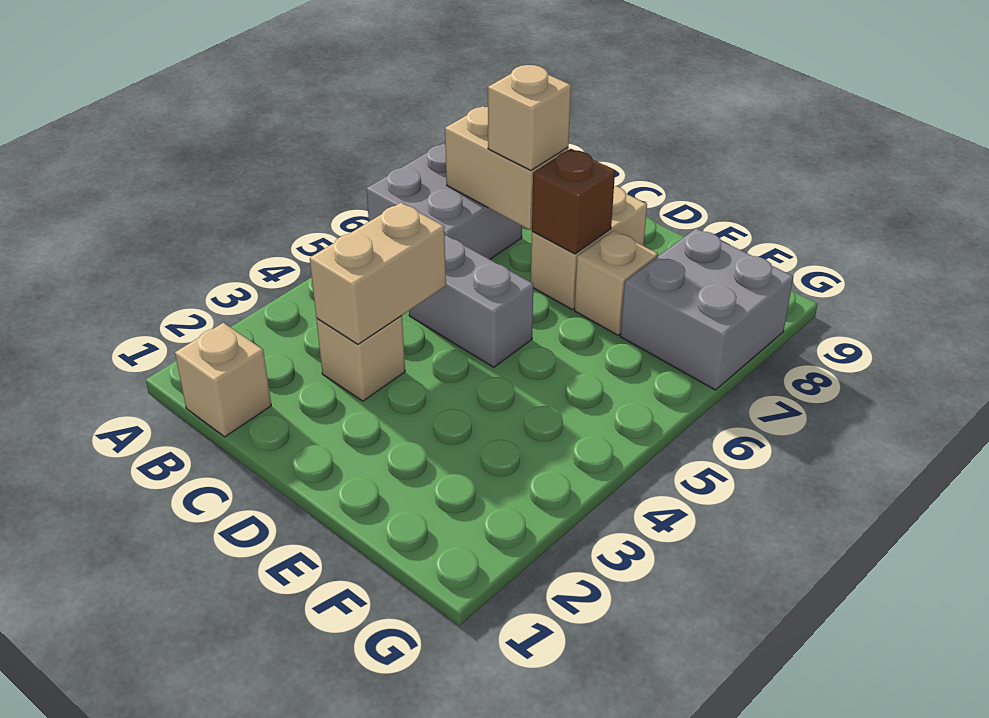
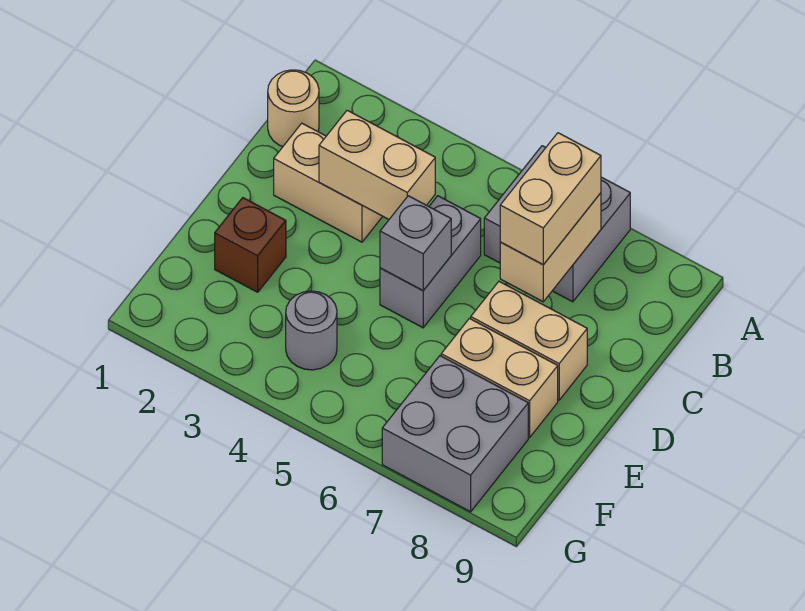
tan 1x1 brick [175,323,271,437] -> tan 1x1 round brick [268,70,319,147]
tan 1x1 brick [316,316,405,401] -> tan 1x2 brick [274,123,383,242]
tan 1x1 brick [488,65,571,171] -> tan 1x2 brick [500,133,601,265]
none -> grey 1x1 brick [380,196,451,291]
brown 1x1 brick [532,149,615,254] -> brown 1x1 brick moved to [215,198,286,292]
tan 1x1 brick [575,231,658,335] -> tan 1x2 brick [441,318,558,437]
none -> grey 1x1 round brick [286,291,337,370]

